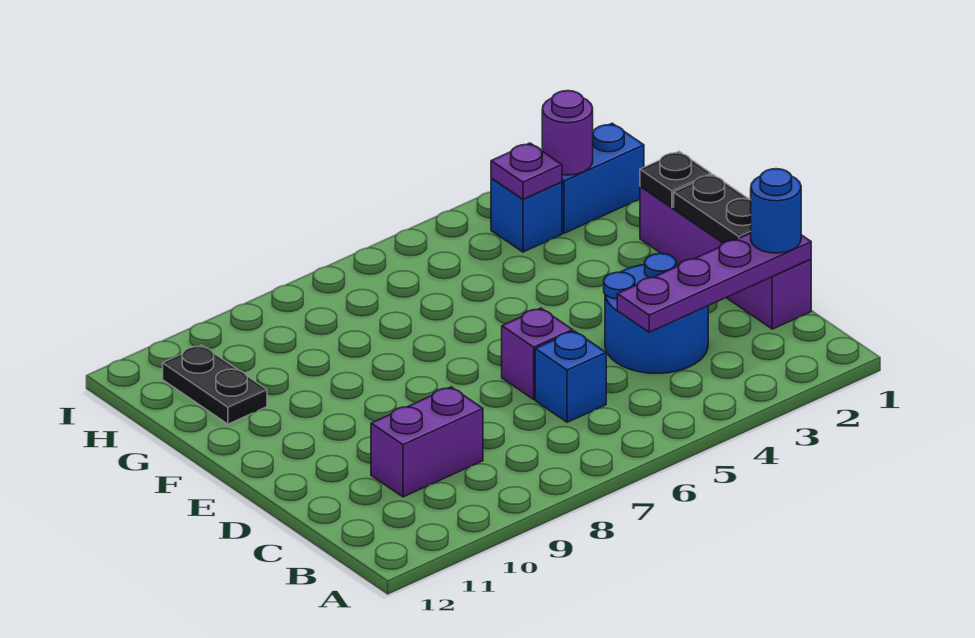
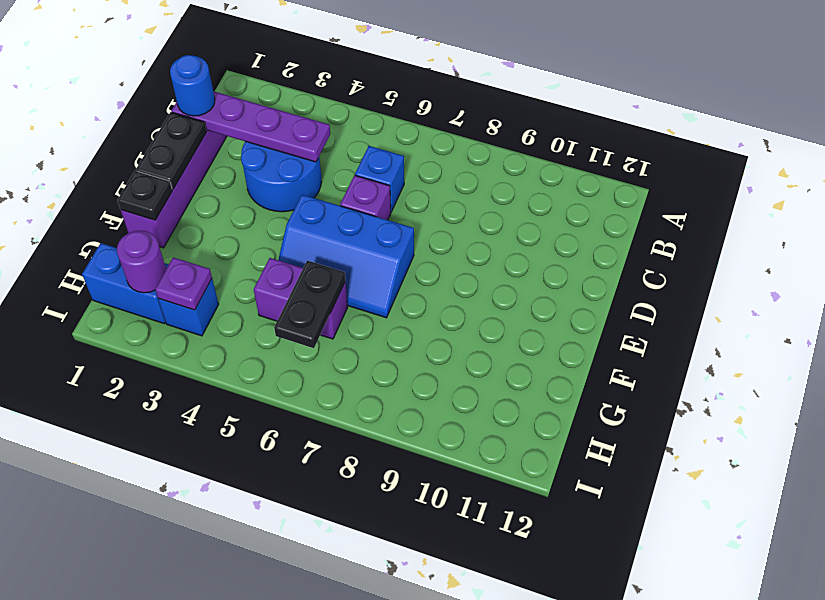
purple 1x2 brick [371,387,483,497] -> purple 1x2 brick moved to [254,258,348,339]
none -> blue 2x3 slope [278,195,414,318]
black 1x2 plate [163,345,267,424] -> black 1x2 plate moved to [274,260,345,348]

